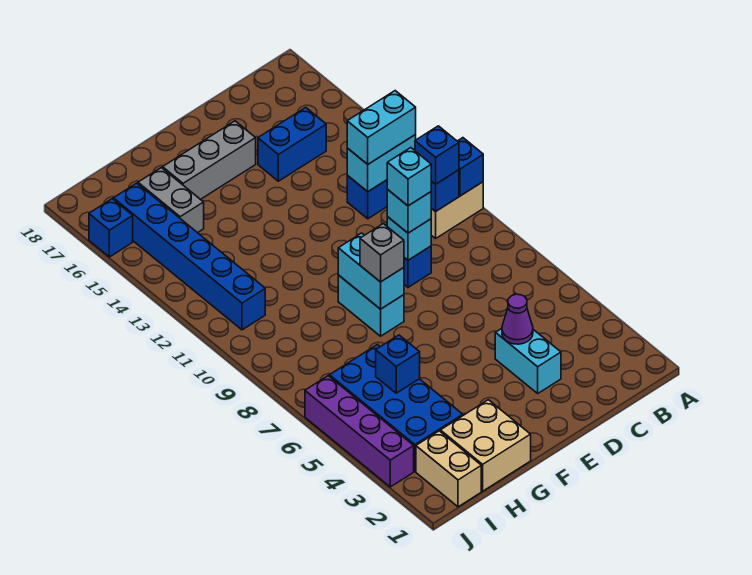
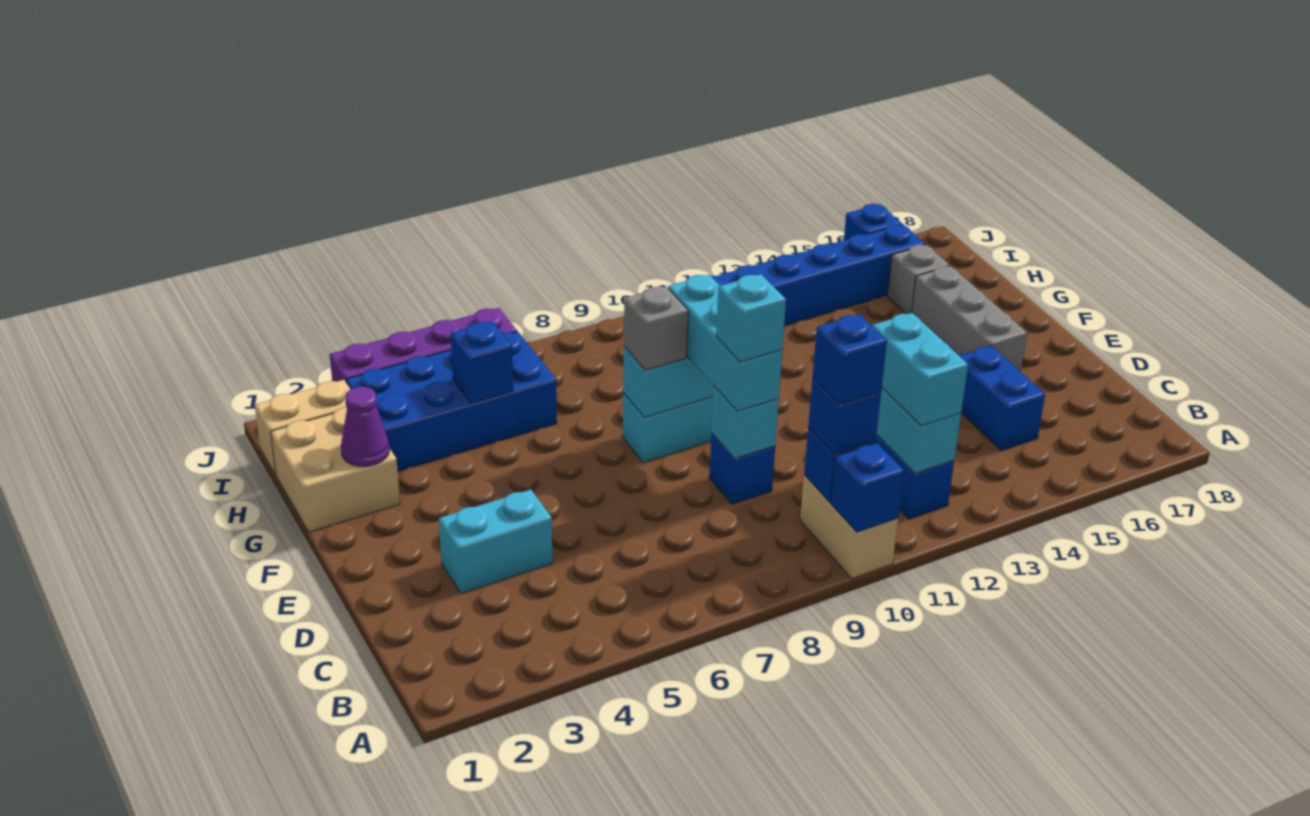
none -> blue 1x1 brick [812,314,887,404]
purple 1x1 cone [502,294,533,344] -> purple 1x1 cone moved to [341,387,389,466]
cyan 1x1 brick [387,189,431,233] -> cyan 1x3 brick [668,275,782,411]
grey 1x2 brick [138,168,204,233] -> grey 1x1 brick [888,245,950,314]

